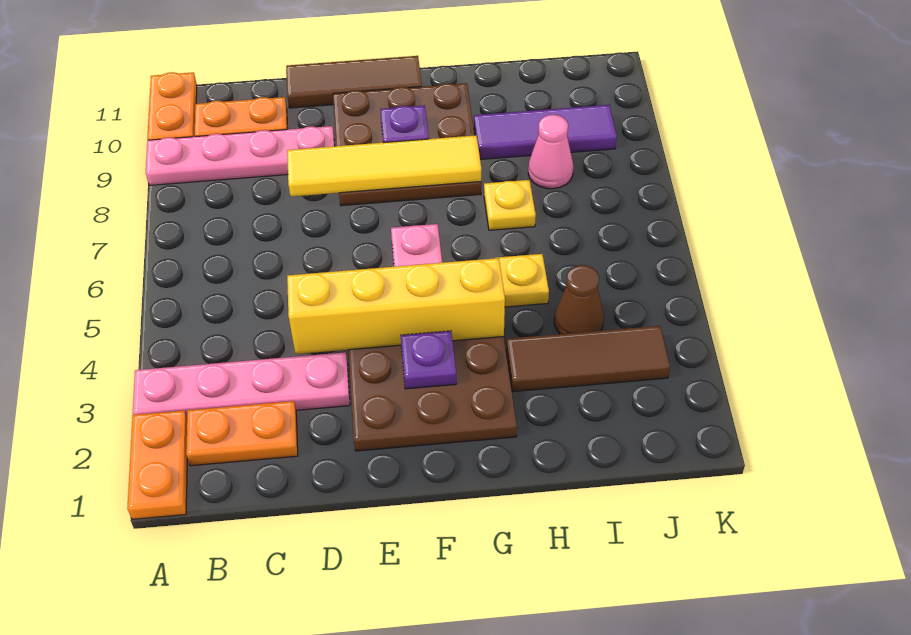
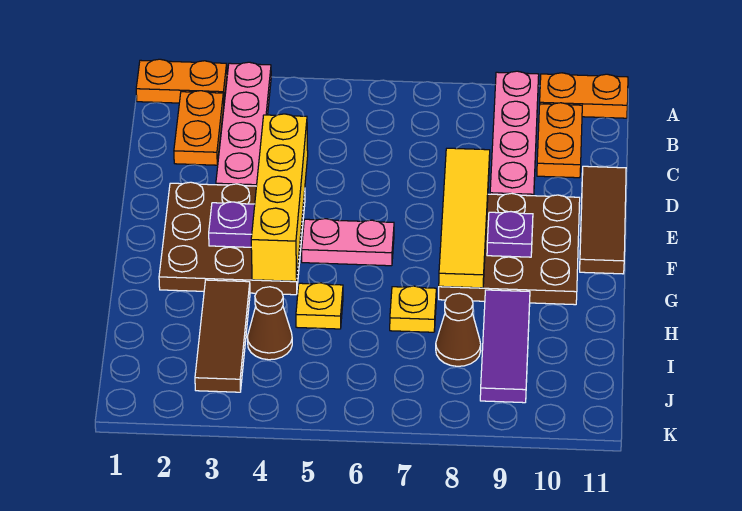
pink 1x1 cone [528,115,573,189] -> brown 1x1 cone [436,293,481,366]

